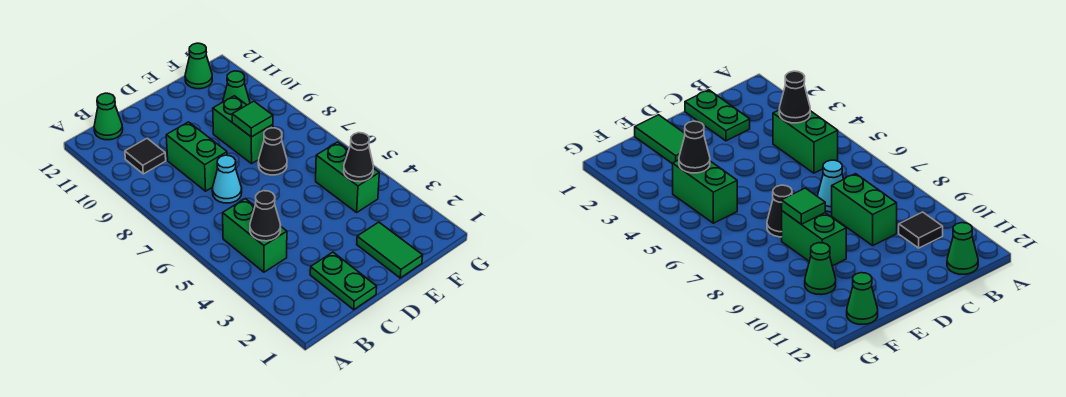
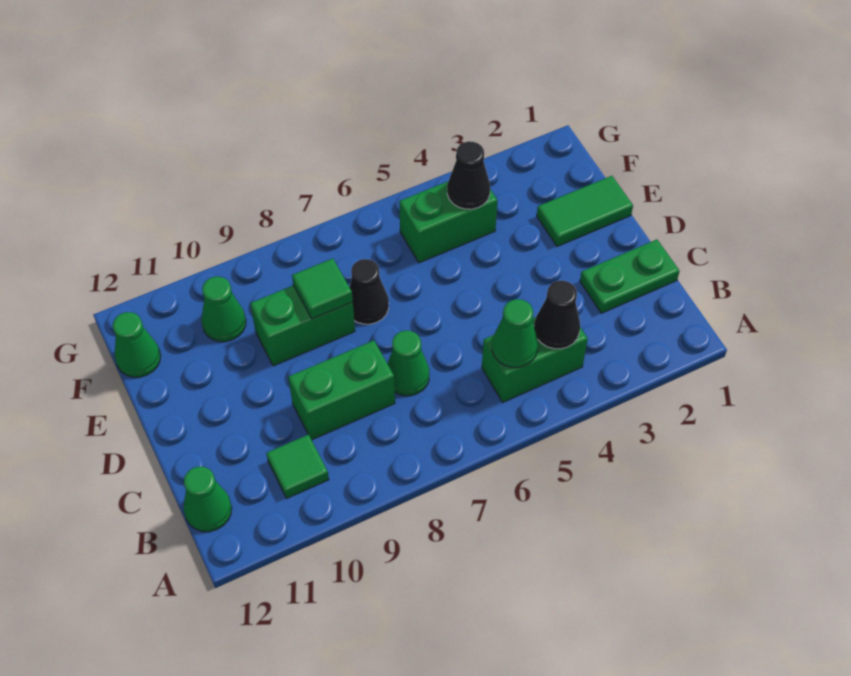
none -> green 1x1 cone [492,299,538,367]
black 1x1 tile [125,138,166,174] -> green 1x1 tile [266,434,329,498]
cyan 1x1 cone [212,155,242,203] -> green 1x1 cone [387,331,429,396]

